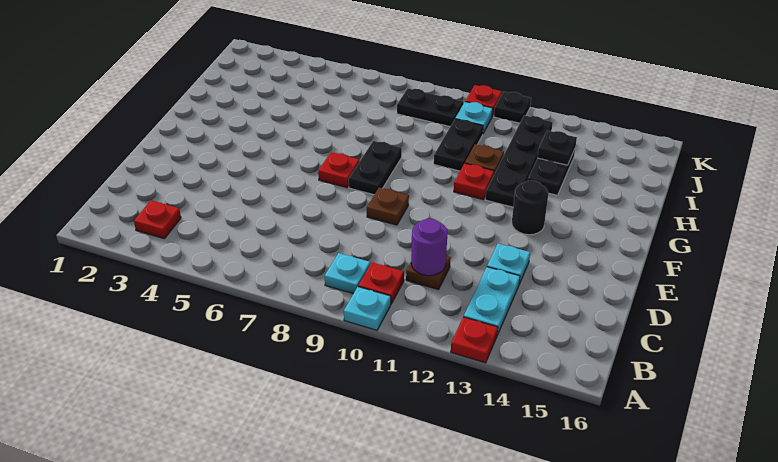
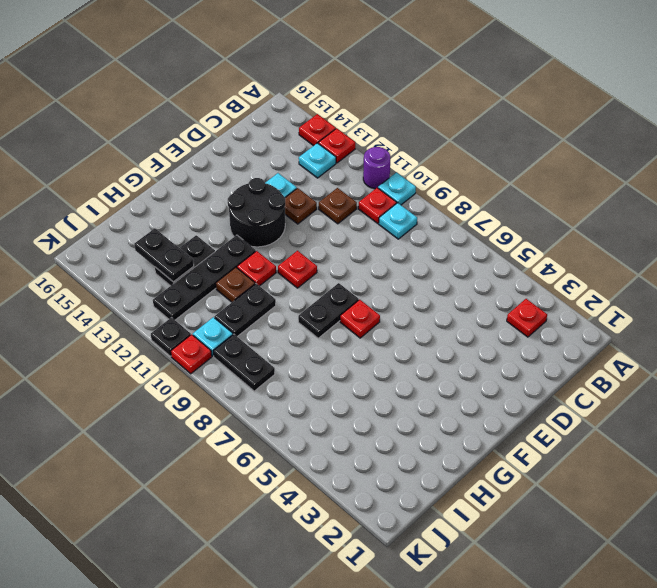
none -> red 1x1 plate [299,114,336,146]
cyan 1x2 plate [464,267,520,335] -> cyan 1x1 plate [299,143,336,178]
purple 1x1 round brick [411,219,447,276] -> purple 1x1 round brick moved to [363,147,390,189]
brown 1x1 plate [367,188,409,225] -> brown 1x1 plate moved to [285,188,317,224]
none -> red 1x1 plate [278,251,317,288]
black 1x1 round brick [512,180,549,235] -> black 2x2 round brick [228,178,285,247]
black 1x1 plate [537,130,577,165] -> black 1x2 plate [134,228,194,282]

